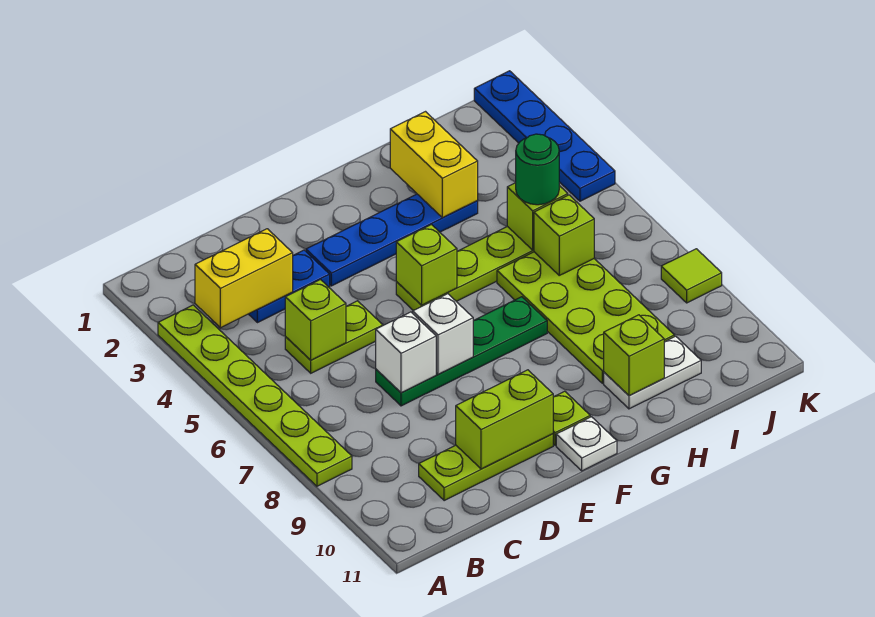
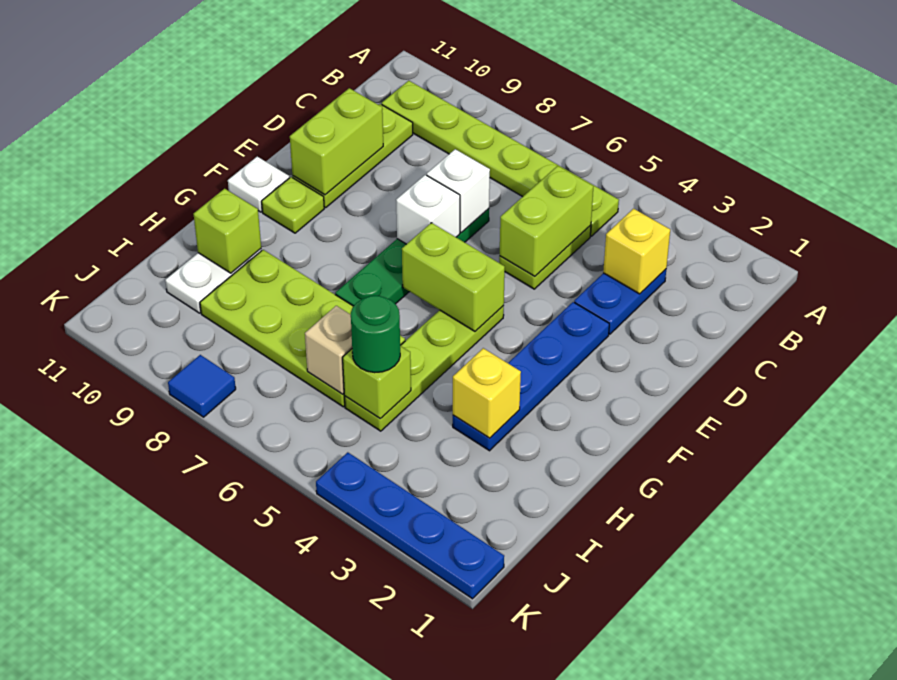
lime 1x6 plate [158,305,352,486] -> lime 1x6 plate moved to [382,81,619,236]
yellow 1x2 brick [195,229,293,328] -> yellow 1x1 brick [603,209,670,294]
lime 1x1 brick [285,280,346,360] -> lime 1x2 brick [500,166,593,277]
lime 1x1 brick [396,225,457,305] -> lime 1x2 brick [402,223,505,331]
yellow 1x2 brick [390,112,478,218] -> yellow 1x1 brick [453,348,521,438]
lime 1x1 brick [534,195,594,275] -> tan 1x1 brick [305,306,352,394]
lime 1x1 tile [661,249,722,303] -> blue 1x1 tile [168,355,236,417]

